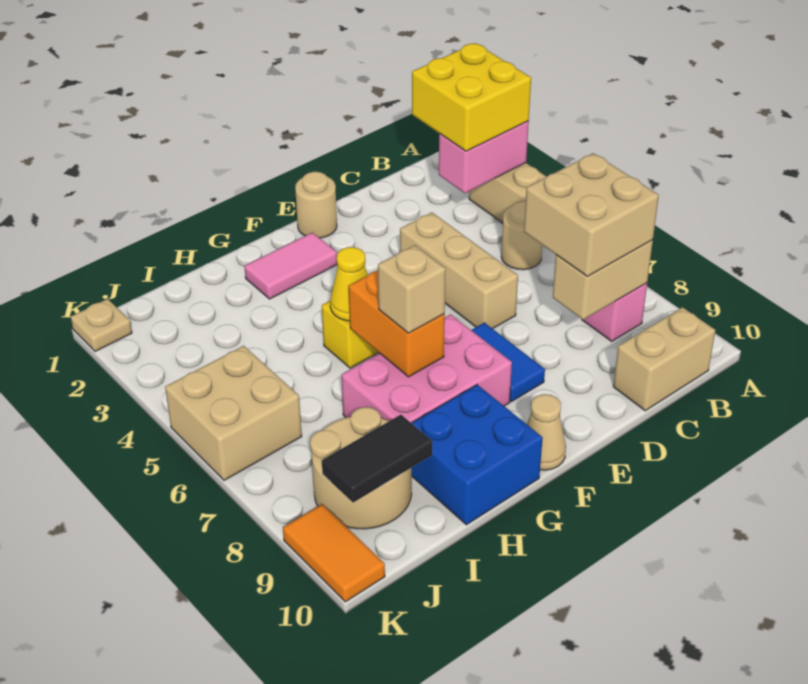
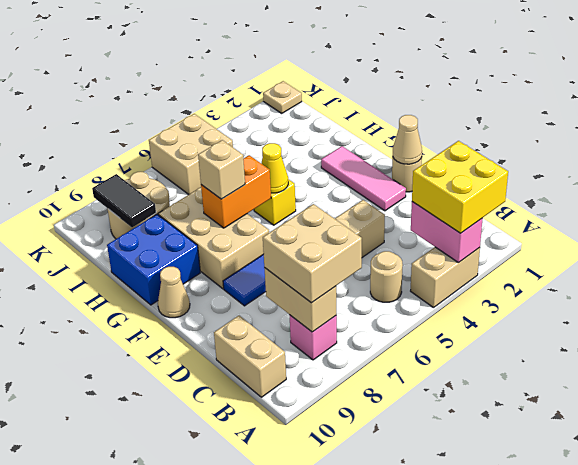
none -> tan 1x1 cone [393,115,422,164]
pink 1x2 tile [244,232,337,299] -> pink 1x3 tile [321,146,406,211]
pink 2x3 brick [342,314,512,423] -> tan 2x3 brick [159,188,269,289]
orange 1x2 tile [283,504,385,602] -> none

